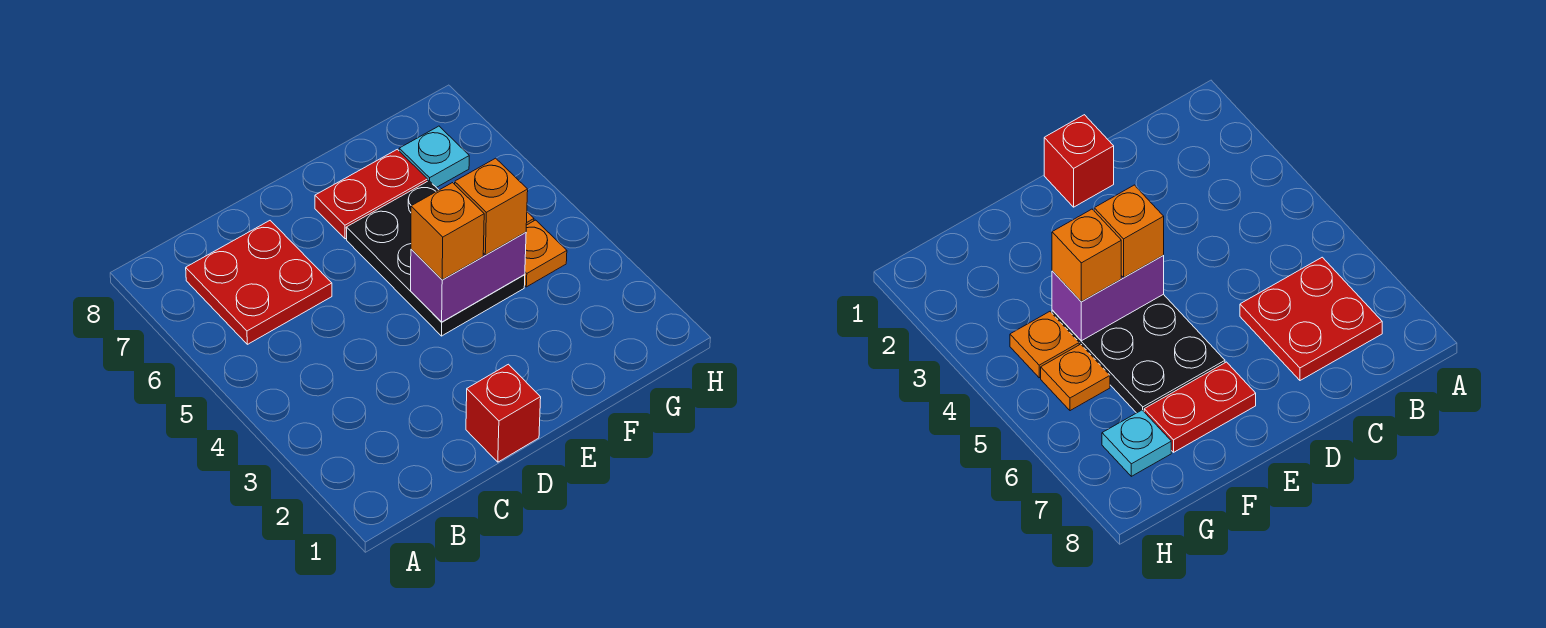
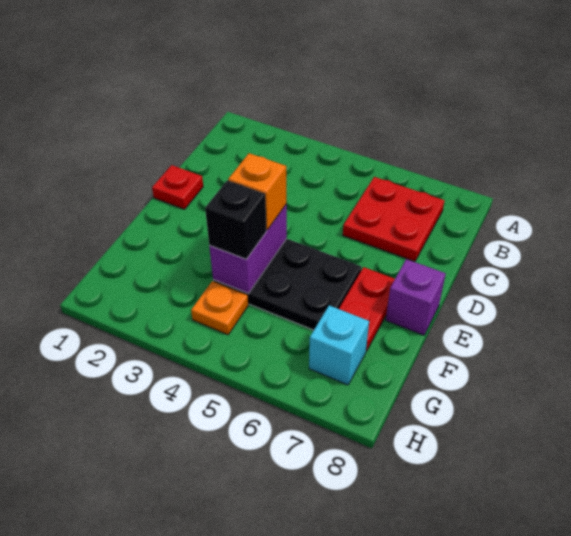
red 1x1 brick [466,364,541,462] -> red 1x1 plate [152,165,203,209]
none -> purple 1x1 brick [386,259,446,335]
orange 1x1 brick [455,158,528,255] -> black 1x1 brick [205,180,267,259]
orange 1x1 plate [1041,344,1110,411] -> none
cyan 1x1 plate [399,126,469,188] -> cyan 1x1 brick [309,305,369,385]

